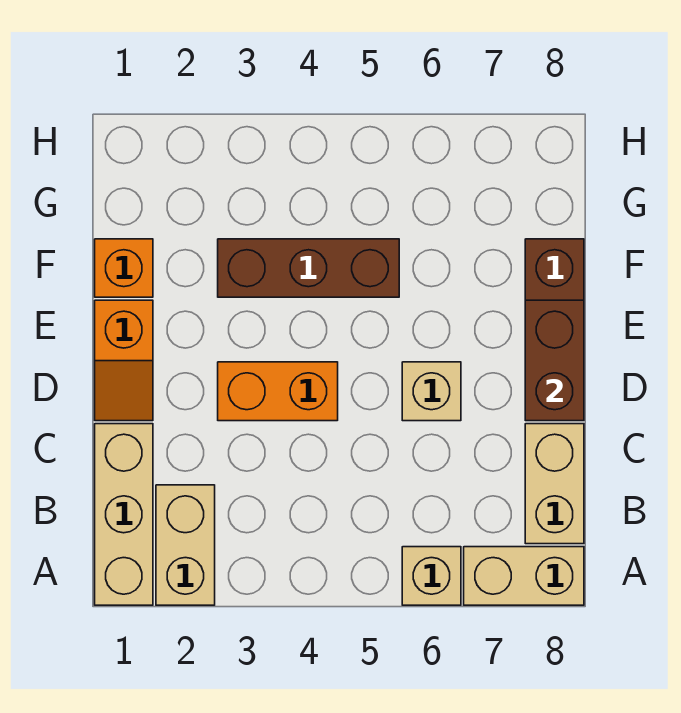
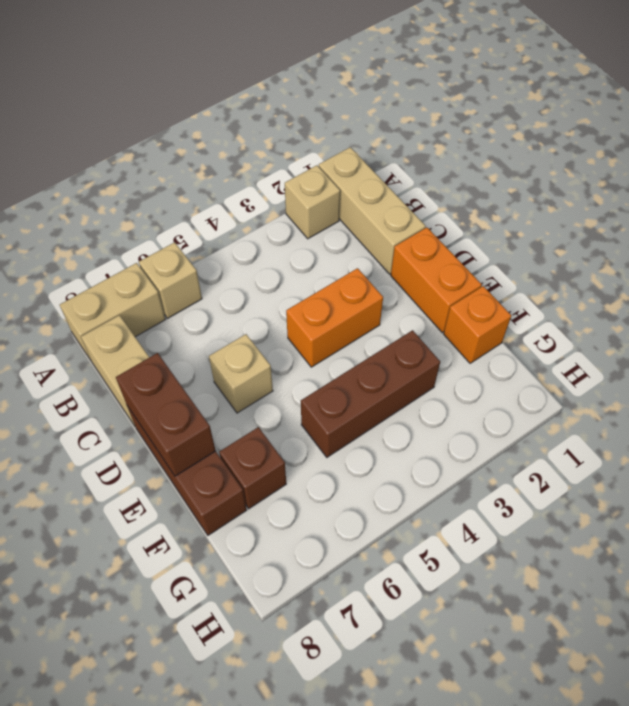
tan 1x2 brick [156,485,215,605] -> tan 1x1 brick [285,165,340,239]
orange 1x2 slope [95,300,153,421] -> orange 1x2 brick [391,227,482,333]
none -> brown 1x1 brick [219,427,286,509]

